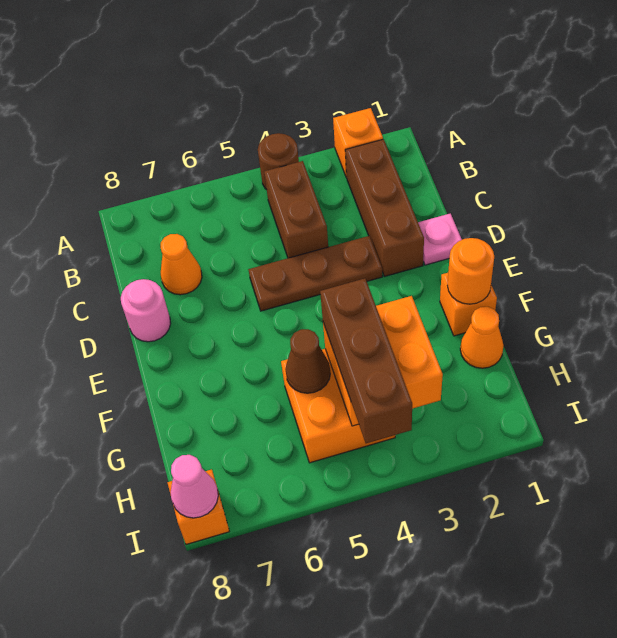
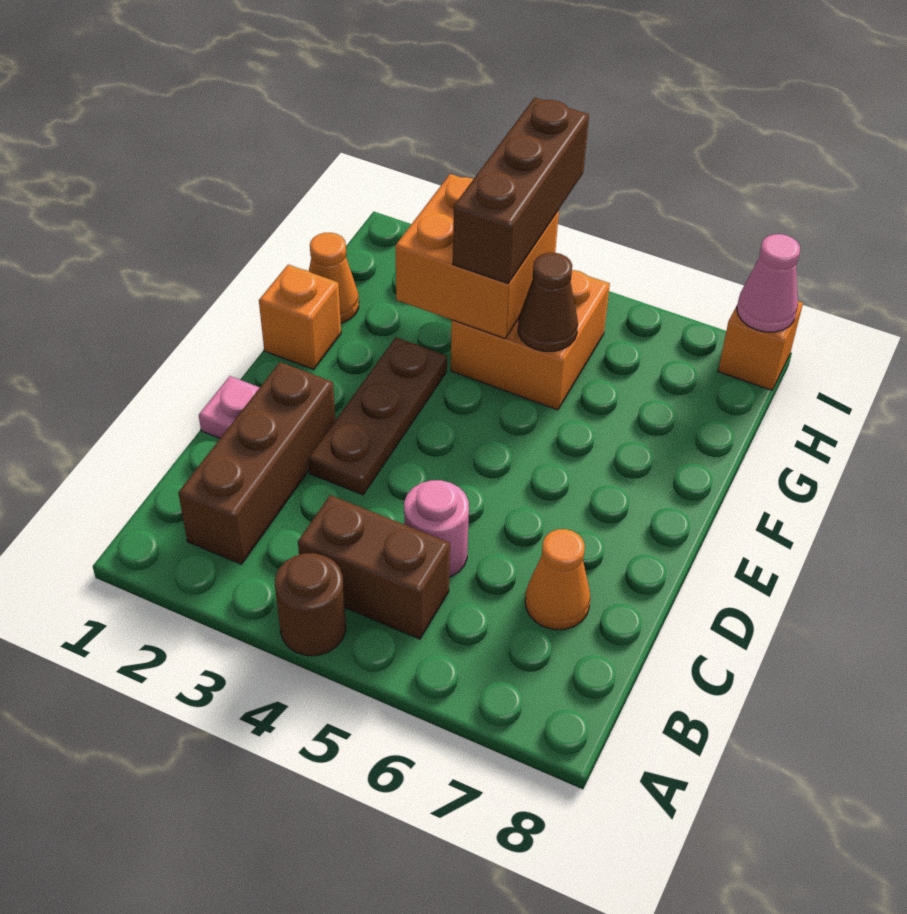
orange 1x1 brick [333,108,383,177] -> none
brown 1x2 brick [264,161,328,258] -> brown 1x2 brick turned to [298,495,450,639]
brown 1x3 plate [248,236,382,311] -> brown 1x3 plate turned to [308,337,447,495]
pink 1x1 round brick [121,279,171,342] -> pink 1x1 round brick moved to [404,480,469,577]
orange 1x1 round brick [447,238,494,304] -> none

